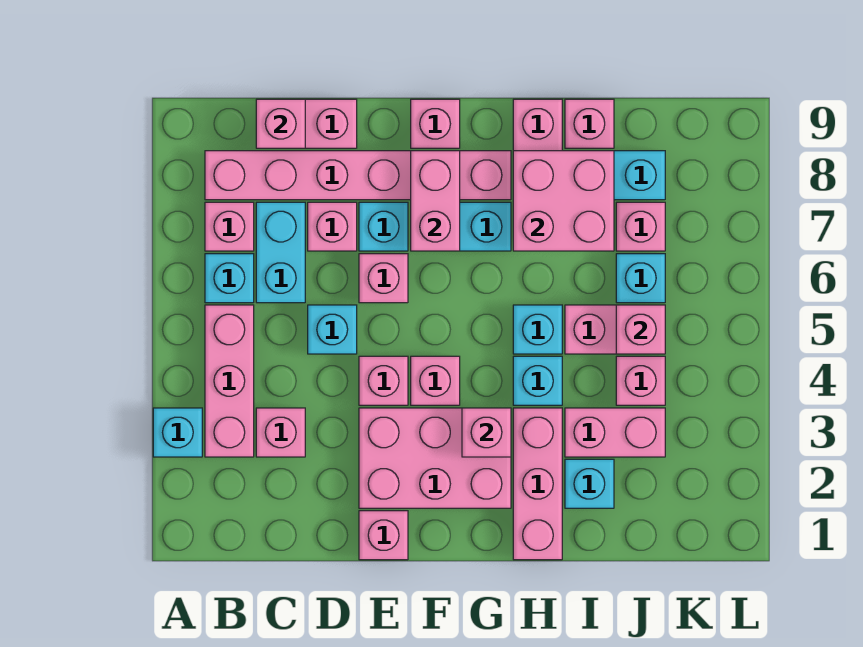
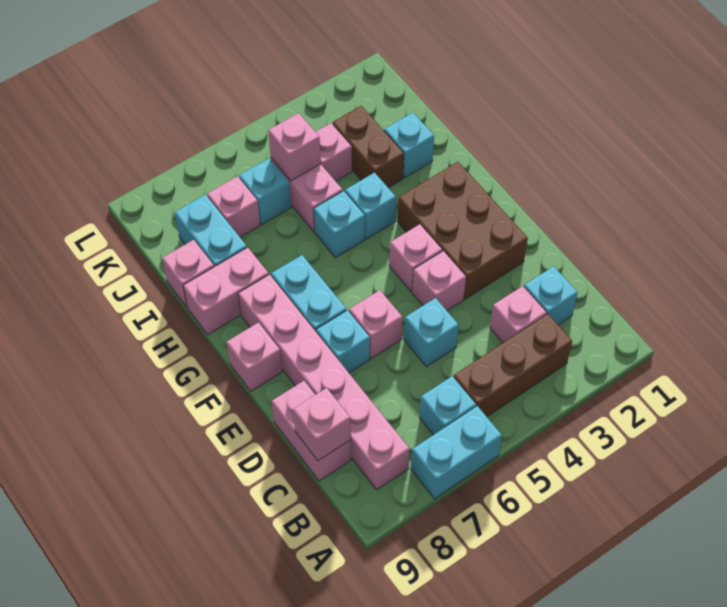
cyan 1x1 brick [153,408,202,457] -> cyan 1x1 brick moved to [524,266,578,325]
pink 1x3 brick [205,305,254,457] -> brown 1x3 brick [454,314,572,417]
pink 1x1 brick [205,202,254,251] -> none
cyan 1x2 brick [256,202,305,303] -> cyan 1x2 brick moved to [411,406,502,499]
pink 1x1 brick [308,202,357,251] -> none
pink 1x1 brick [359,511,408,560] -> none
pink 2x3 brick [359,408,511,508] -> brown 2x3 brick [398,162,528,299]
pink 1x2 brick [411,151,460,251] -> none
pink 1x1 brick [462,408,511,457] -> none
pink 1x3 brick [513,408,562,560] -> none
pink 2x2 brick [513,151,614,251] -> none
pink 1x2 brick [565,408,665,457] -> brown 1x2 brick [333,106,404,188]

